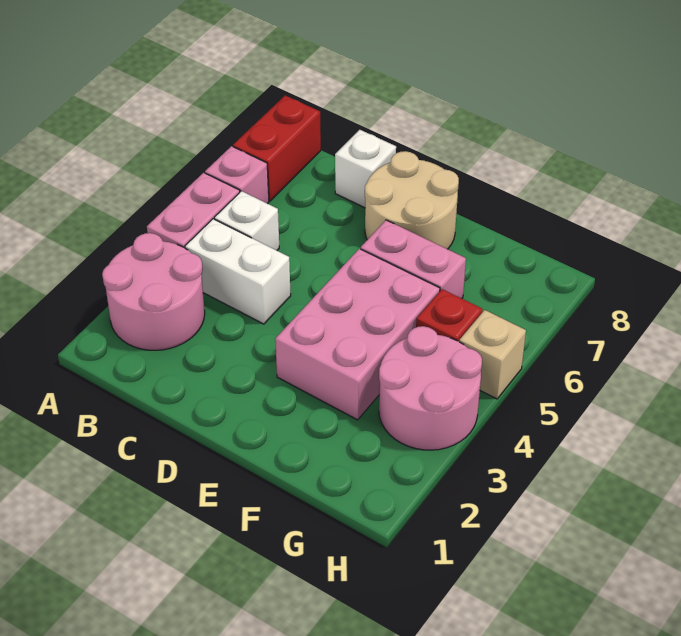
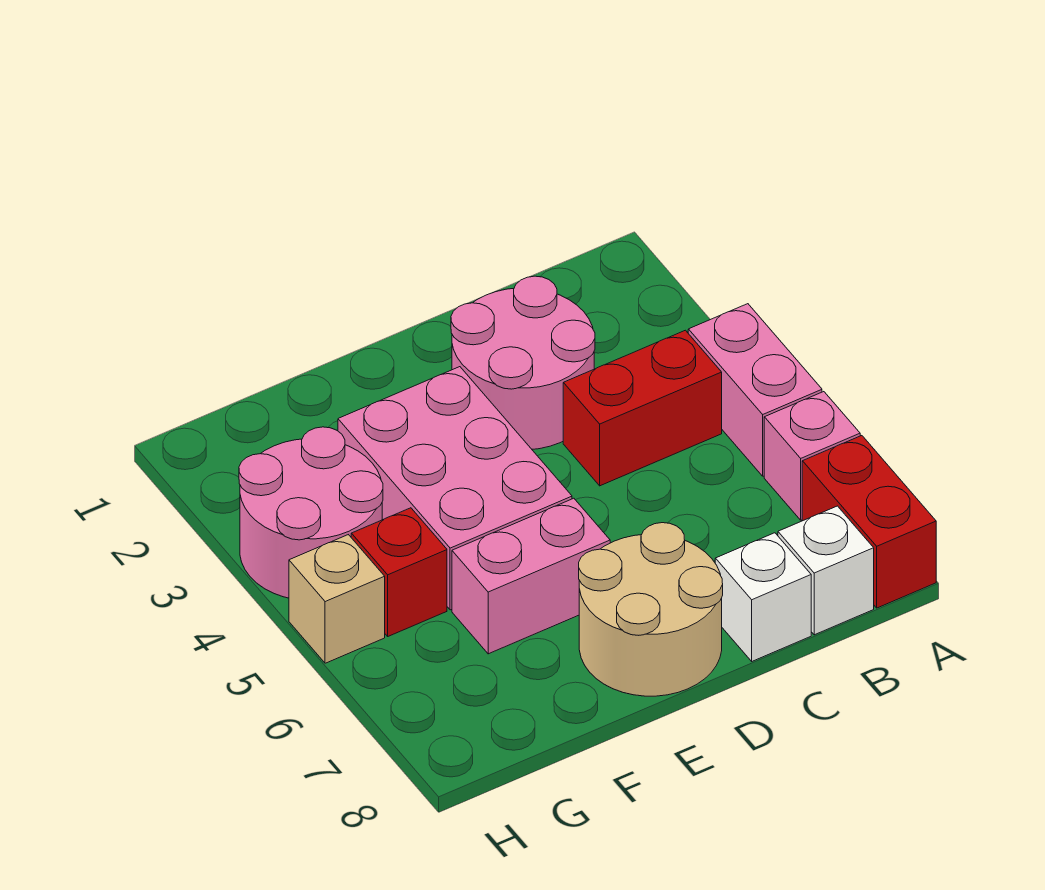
pink 2x2 round brick [102,233,205,350] -> pink 2x2 round brick moved to [451,276,595,449]
white 1x2 brick [185,219,291,324] -> red 1x2 brick [563,330,722,486]
white 1x1 brick [214,191,279,250] -> white 1x1 brick moved to [778,506,874,635]

